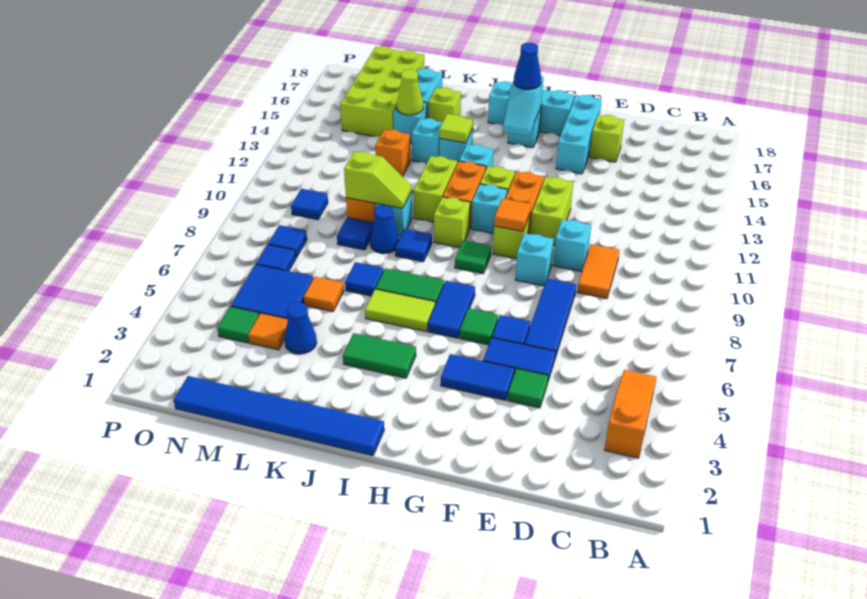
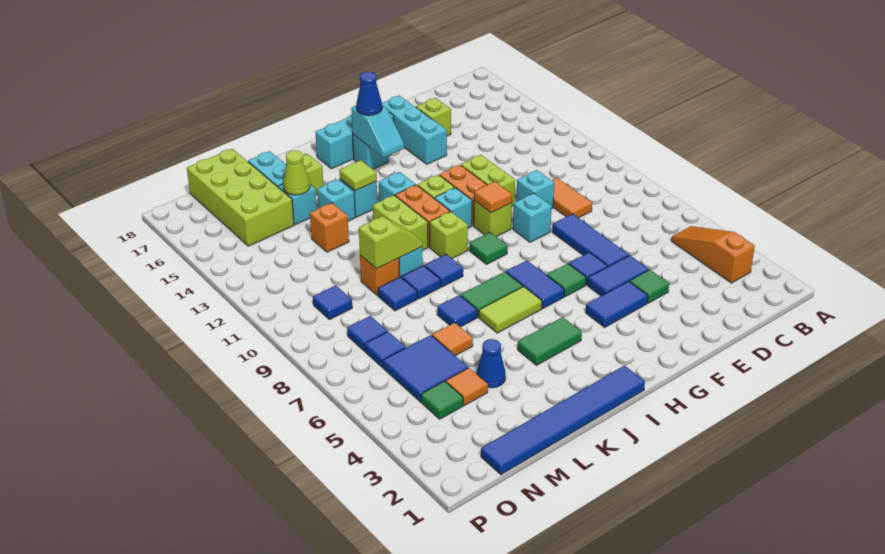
blue 1x1 cone [370,205,399,253] -> blue 1x1 tile [401,266,440,299]

